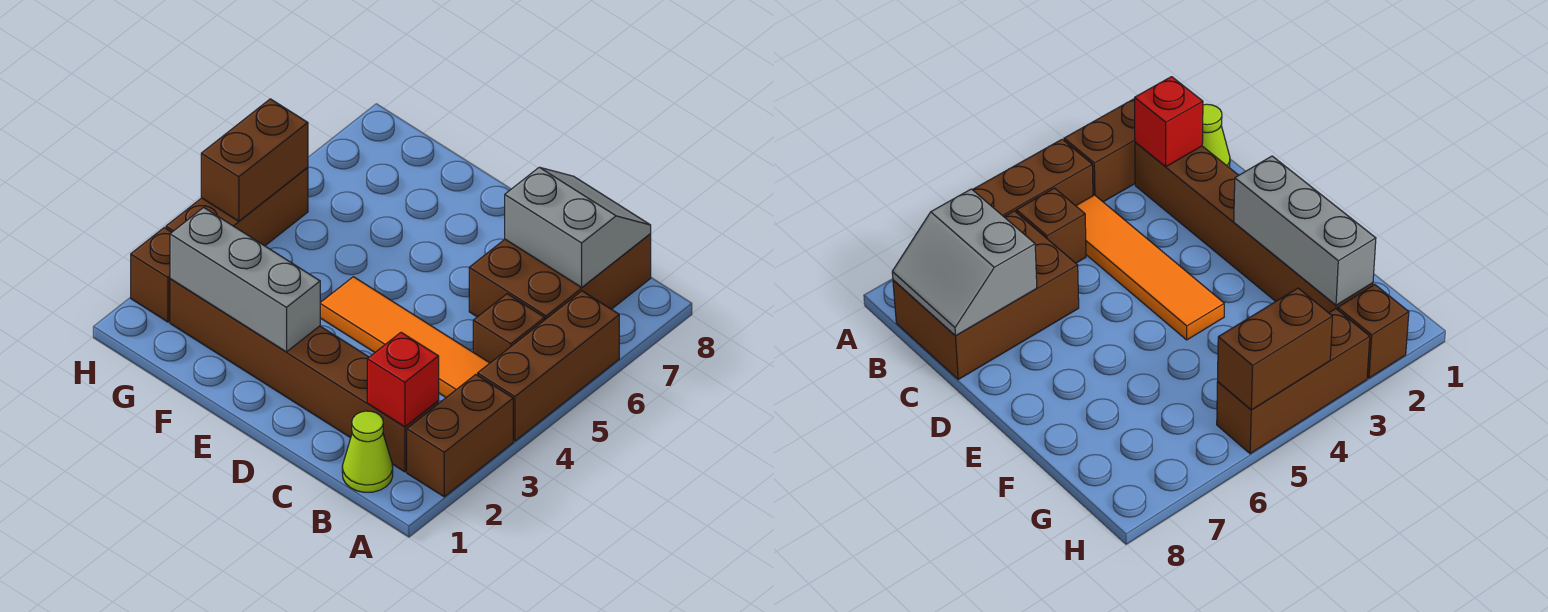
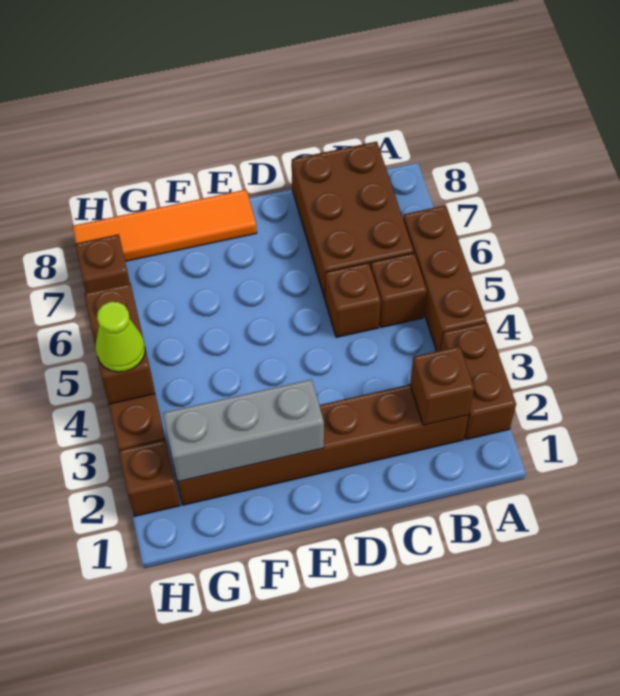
lime 1x1 cone [342,411,393,492] -> lime 1x1 cone moved to [96,302,145,372]
red 1x1 brick [367,332,439,427] -> brown 1x1 brick [410,346,474,425]
orange 1x4 tile [320,277,490,397] -> orange 1x4 tile moved to [72,190,257,261]
grey 2x2 slope [505,167,651,287] -> none
none -> brown 1x1 brick [325,263,381,337]
none -> brown 1x1 brick [75,234,130,293]

